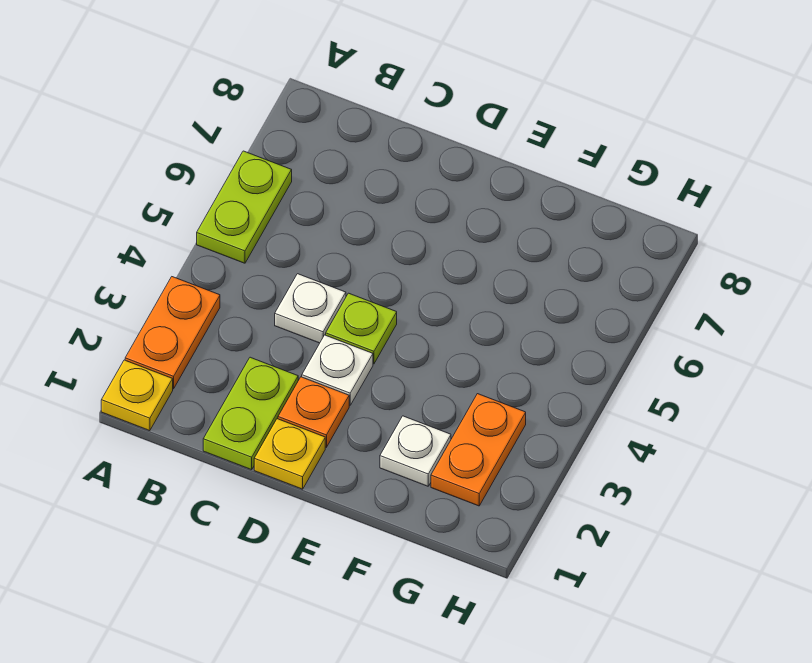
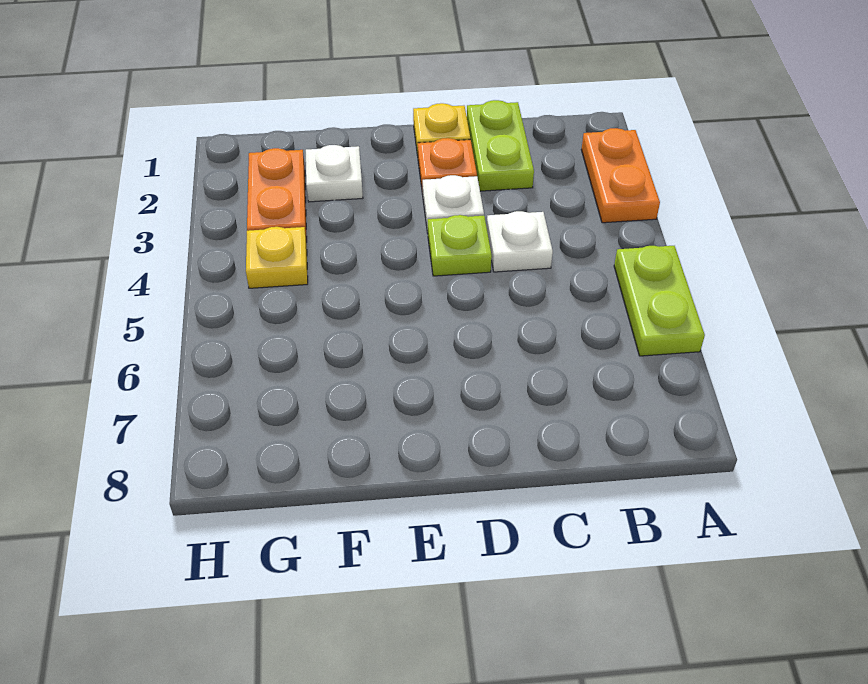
yellow 1x1 plate [101,360,173,431] -> yellow 1x1 plate moved to [246,227,308,288]

